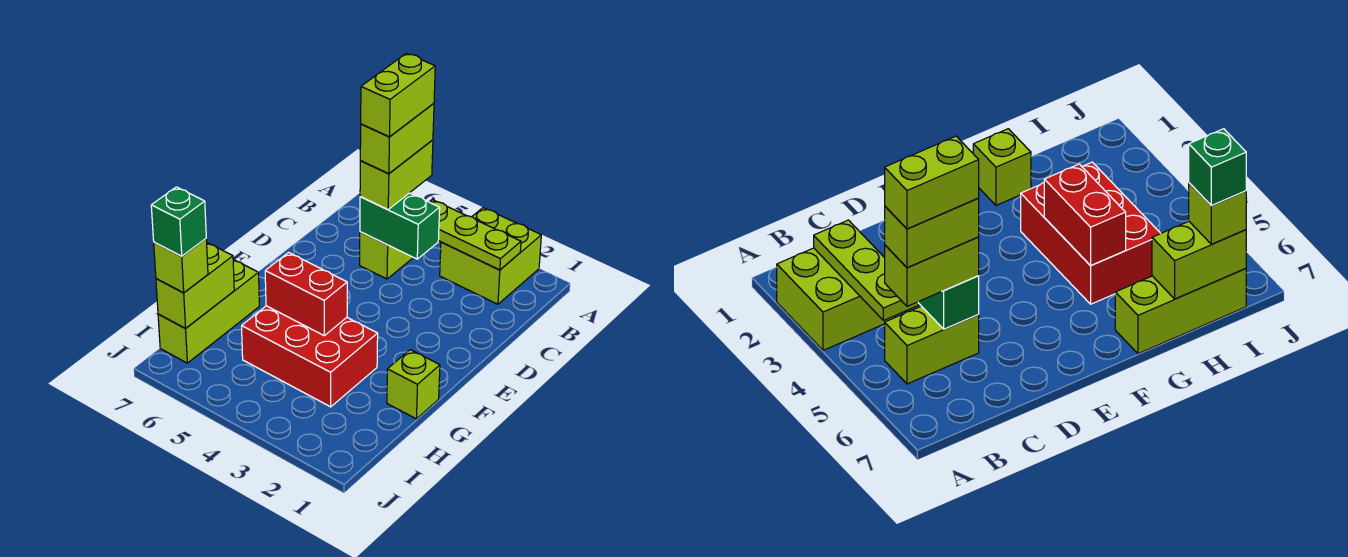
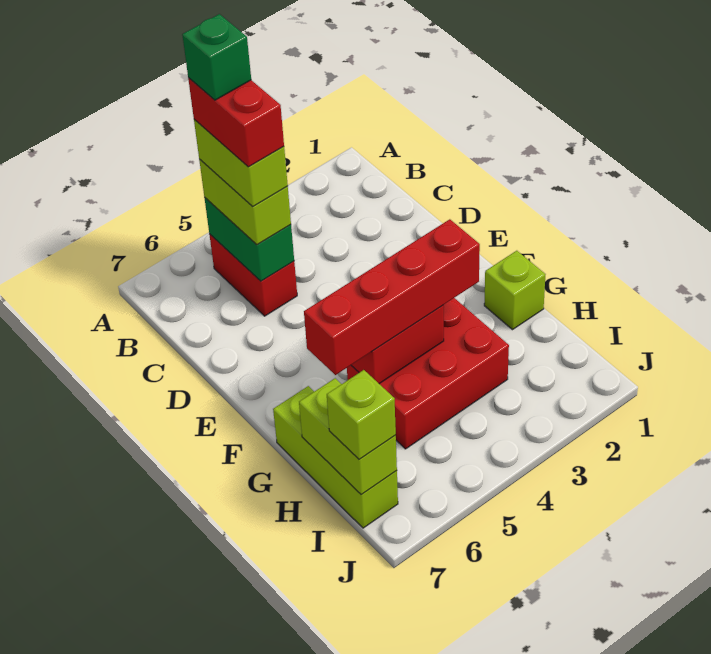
lime 2x2 brick [440,208,541,304] -> none
lime 1x3 plate [430,200,521,270] -> none
lime 1x2 brick [360,232,413,279] -> red 1x2 brick [209,234,297,316]
lime 1x2 brick [361,53,435,137] -> red 1x2 brick [188,78,284,167]
green 1x2 brick [360,193,440,259] -> green 1x2 brick turned to [204,197,294,281]
none -> red 1x4 brick [304,219,480,375]
green 1x1 brick [151,187,206,256] -> green 1x1 brick moved to [182,14,251,100]

